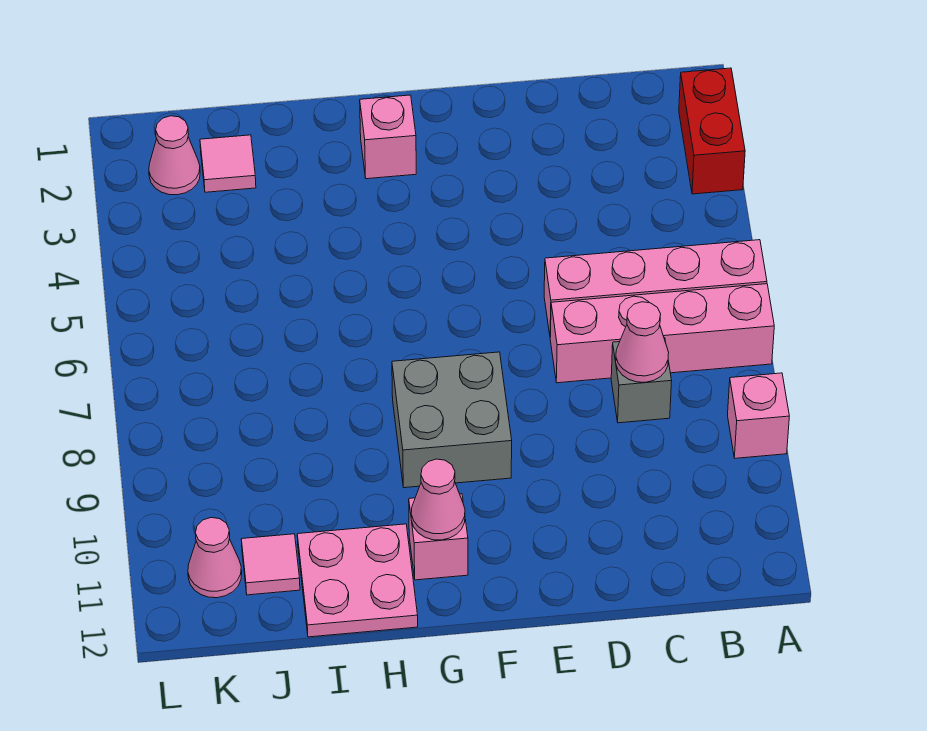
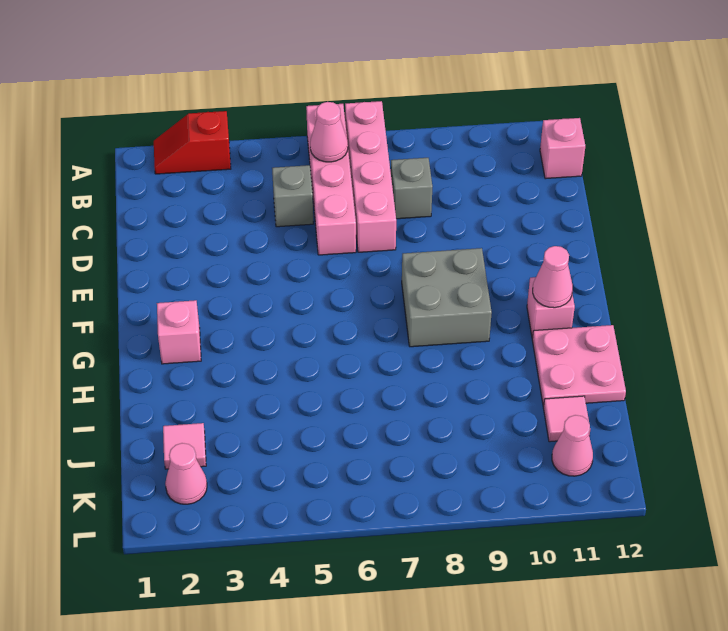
red 1x2 brick [679,68,745,194] -> red 1x2 slope [154,111,231,174]
pink 1x1 brick [728,373,789,458] -> pink 1x1 brick moved to [540,118,585,179]
none -> grey 1x1 brick [272,165,313,227]
pink 1x1 cone [616,302,669,382] -> pink 1x1 cone moved to [310,102,348,162]

